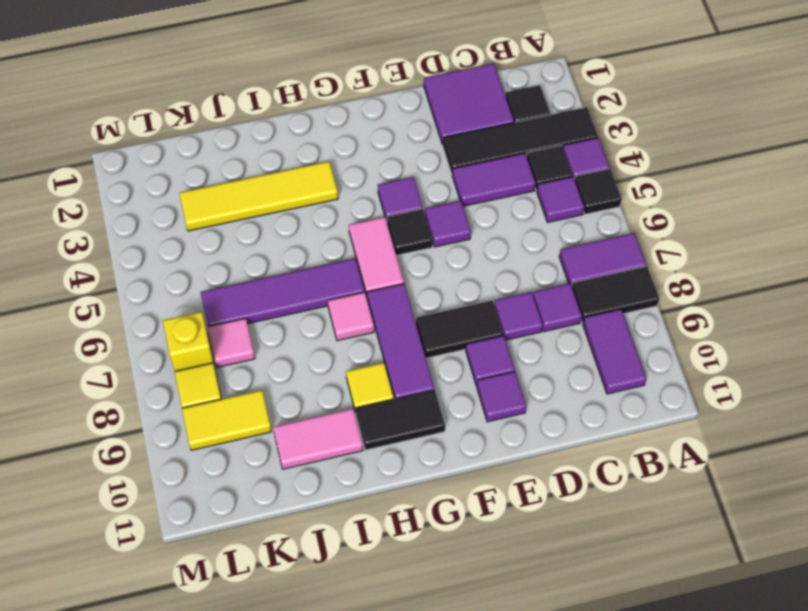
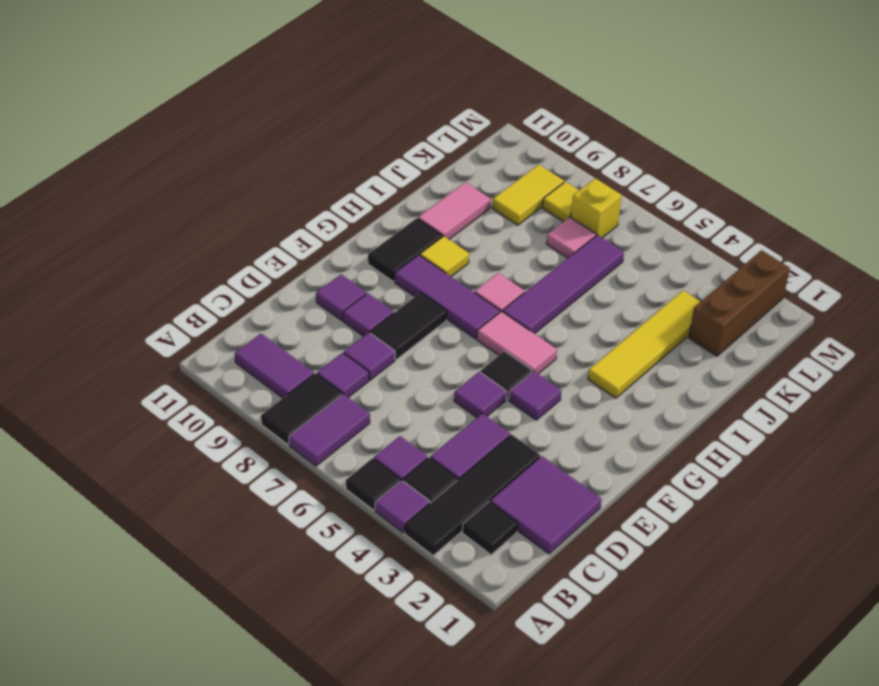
none -> brown 1x3 brick [689,250,790,356]

